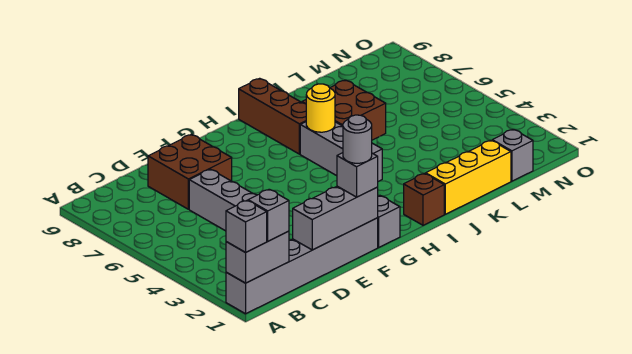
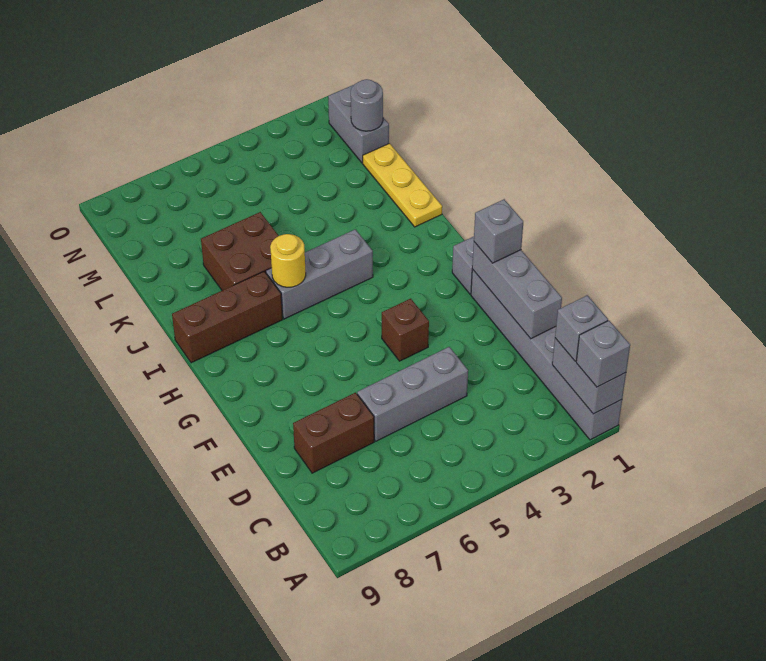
brown 2x2 brick [148,135,232,209] -> brown 1x2 brick [293,393,374,473]
grey 1x1 round brick [343,115,372,163] -> grey 1x1 round brick moved to [351,79,383,131]
brown 1x1 brick [404,173,444,225] -> brown 1x1 brick moved to [382,299,429,361]
yellow 1x3 brick [426,140,511,214] -> yellow 1x3 plate [363,143,442,227]
grey 1x1 brick [492,129,533,181] -> grey 1x2 brick [328,85,389,163]

